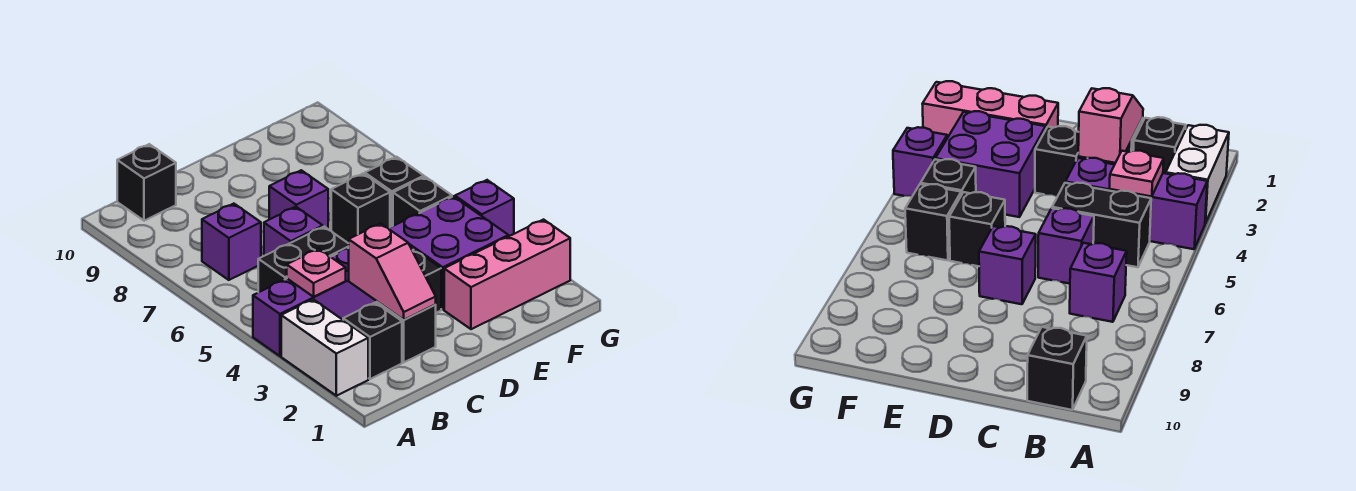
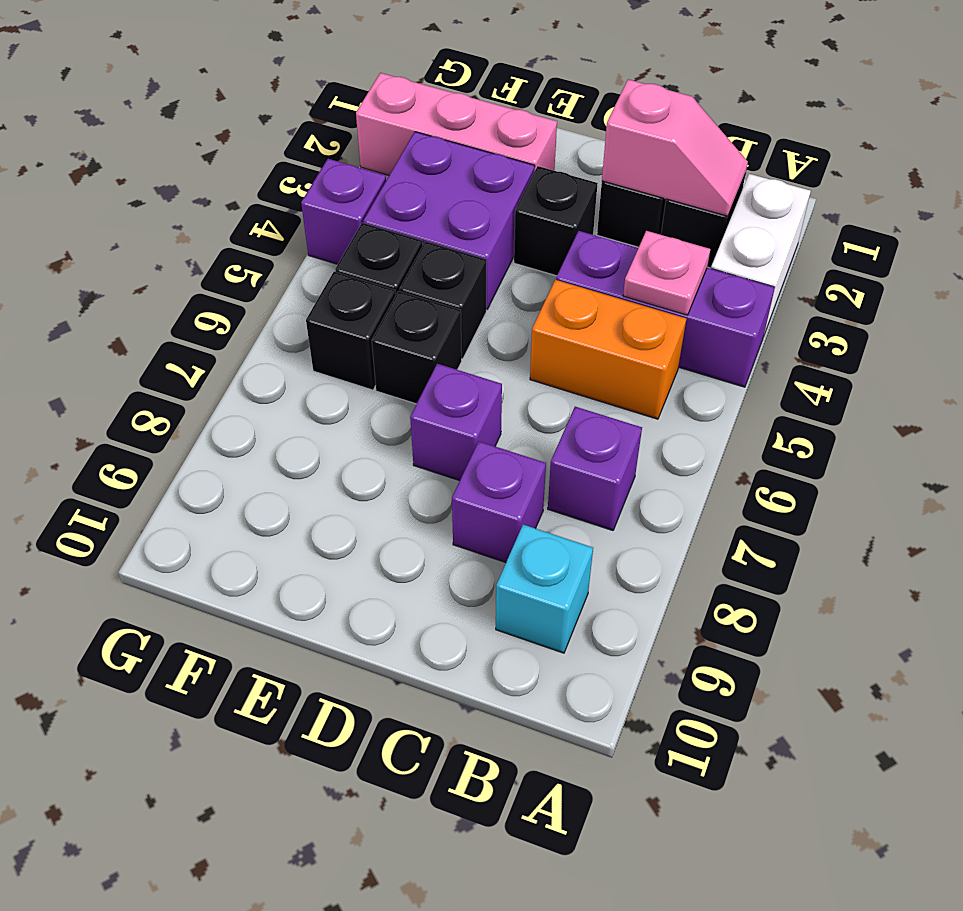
black 1x2 brick [258,227,349,292] -> orange 1x2 brick [530,280,686,419]
none -> cyan 1x1 brick [496,525,593,653]
black 1x1 brick [117,144,176,221] -> black 1x1 brick moved to [400,241,487,359]
pink 1x2 slope [349,223,436,320] -> pink 1x2 slope turned to [602,79,748,216]
purple 1x1 brick [264,207,323,256] -> purple 1x1 brick moved to [452,442,546,562]

